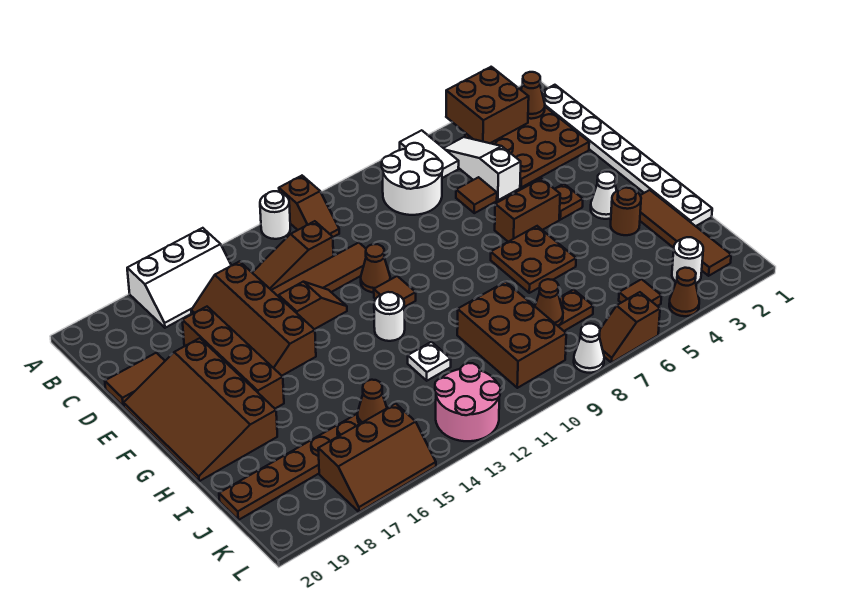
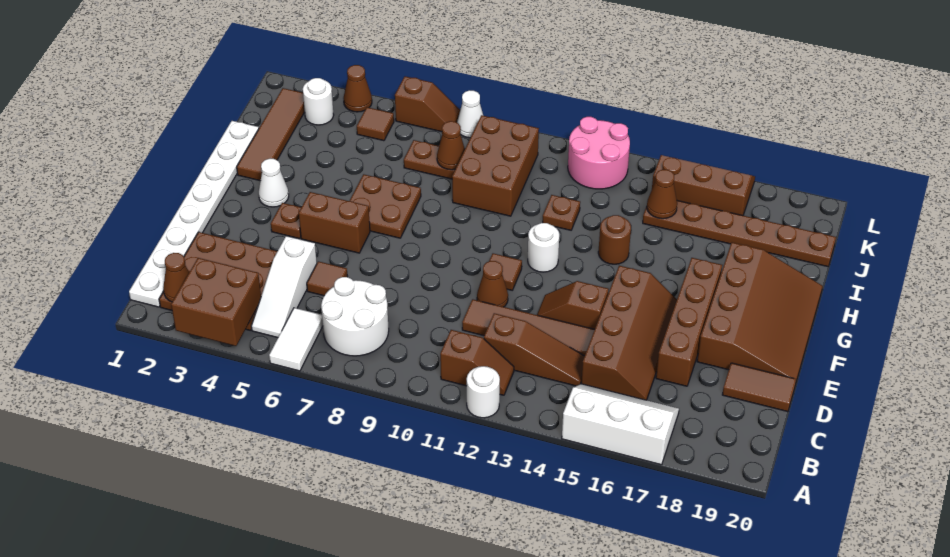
brown 1x2 slope [279,176,339,237] -> brown 1x2 slope turned to [440,330,514,395]
brown 1x1 round brick [611,188,641,235] -> brown 1x1 round brick moved to [598,215,631,264]
white 1x1 plate [408,342,451,381] -> brown 1x1 plate [543,195,580,230]

